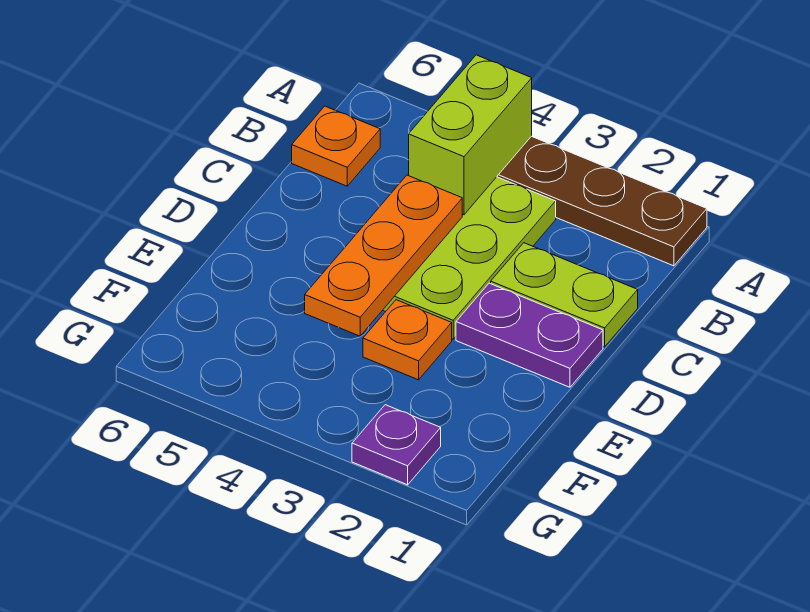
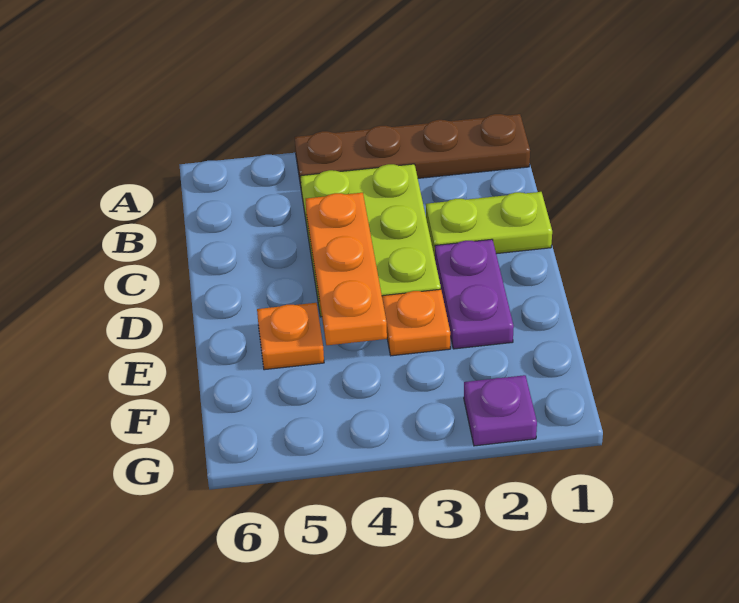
lime 1x2 brick [409,55,532,215] -> none
orange 1x1 plate [292,106,380,186] -> orange 1x1 plate moved to [257,303,324,370]
purple 1x2 plate [456,283,603,387] -> purple 1x2 plate turned to [435,239,514,349]

